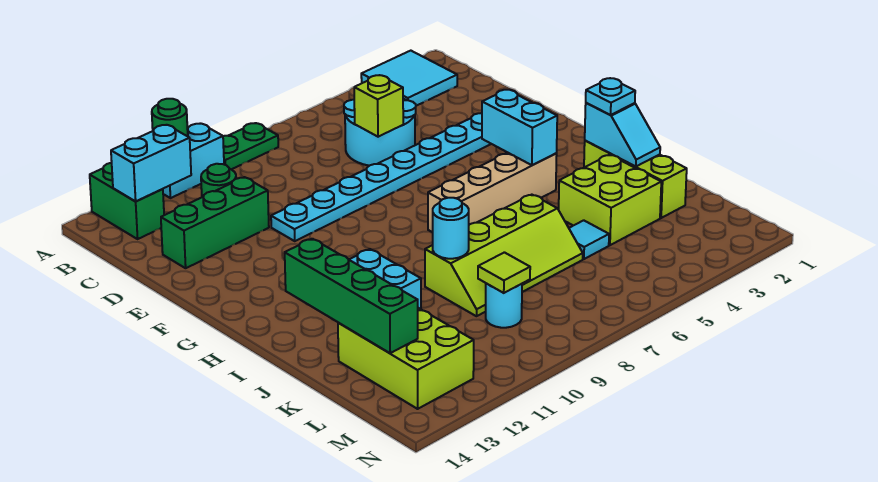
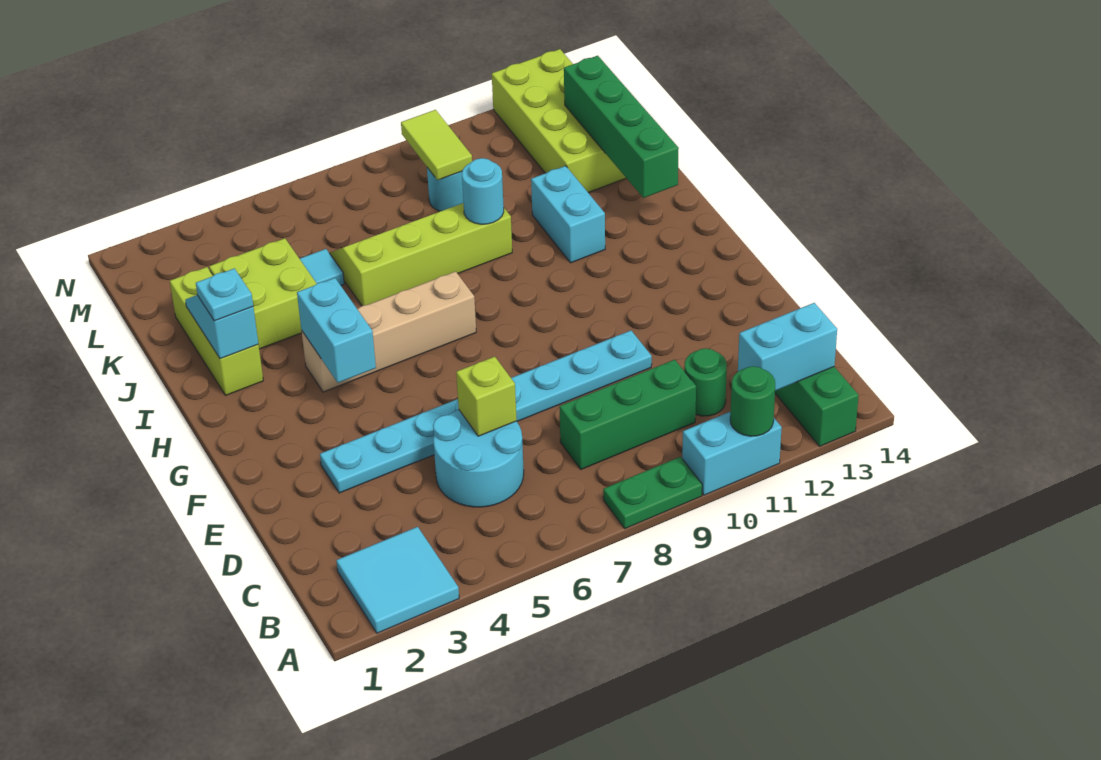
green 1x3 brick [161,177,269,268] -> green 1x3 brick moved to [559,360,696,469]
lime 2x3 brick [338,308,474,409] -> lime 2x4 brick [492,49,626,193]
lime 1x1 tile [478,252,530,293] -> lime 1x2 tile [401,110,472,180]

